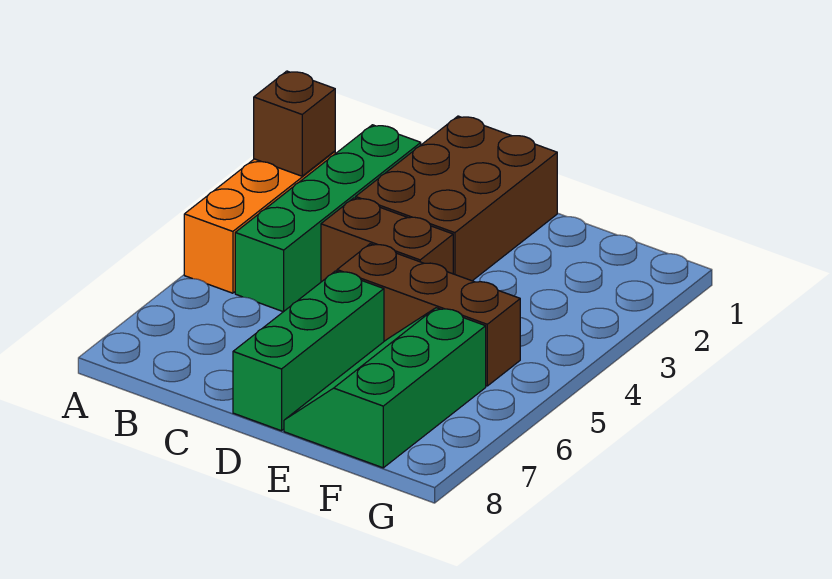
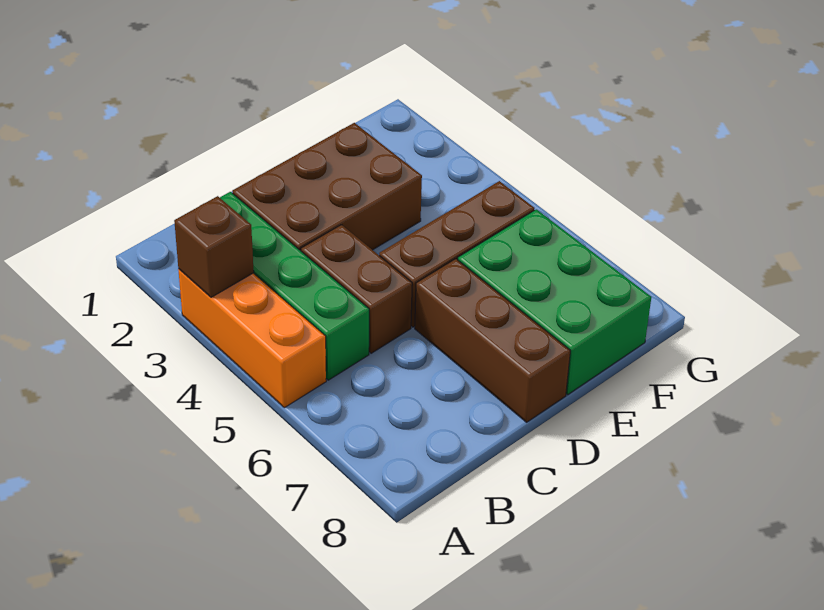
brown 2x3 brick [356,116,557,281] -> brown 2x3 brick turned to [233,123,422,251]
brown 1x2 brick [321,198,453,282] -> brown 1x2 brick turned to [301,225,412,353]
green 1x3 brick [233,271,384,431] -> brown 1x3 brick [415,259,570,422]
green 2x3 slope [284,308,486,468] -> green 2x3 brick [458,209,651,394]

